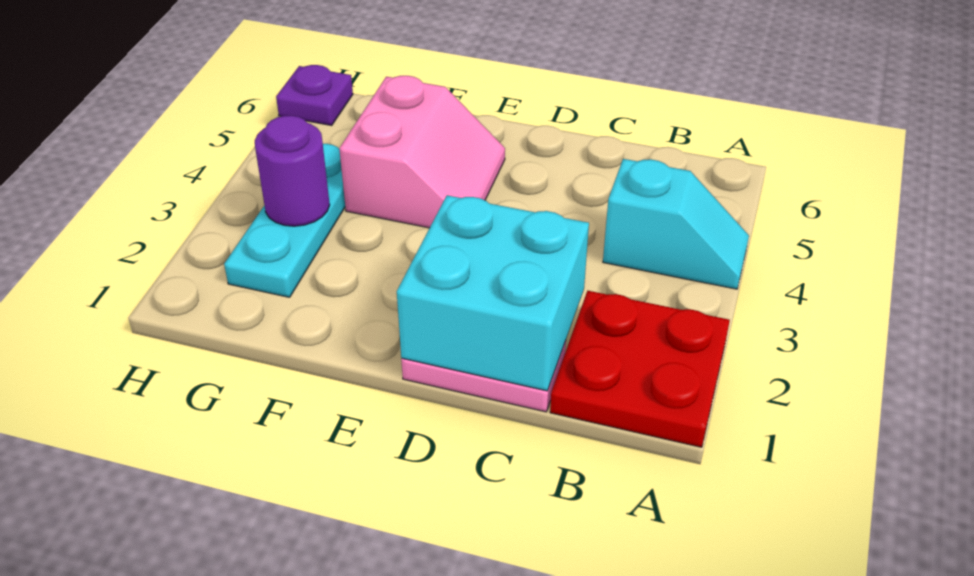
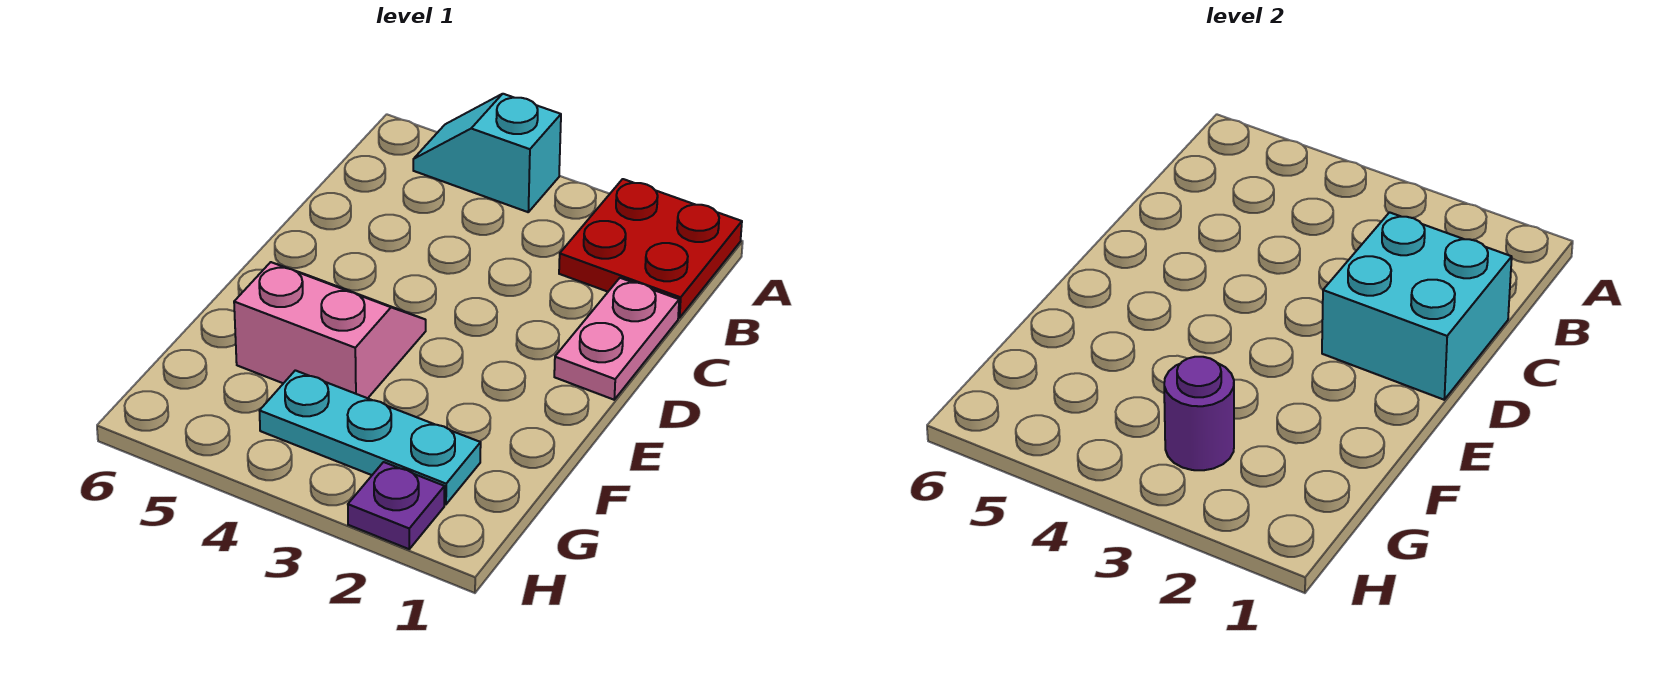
cyan 1x2 slope [603,159,749,289] -> cyan 1x2 slope turned to [413,94,561,212]
purple 1x1 plate [276,65,353,125] -> purple 1x1 plate moved to [348,462,445,549]

